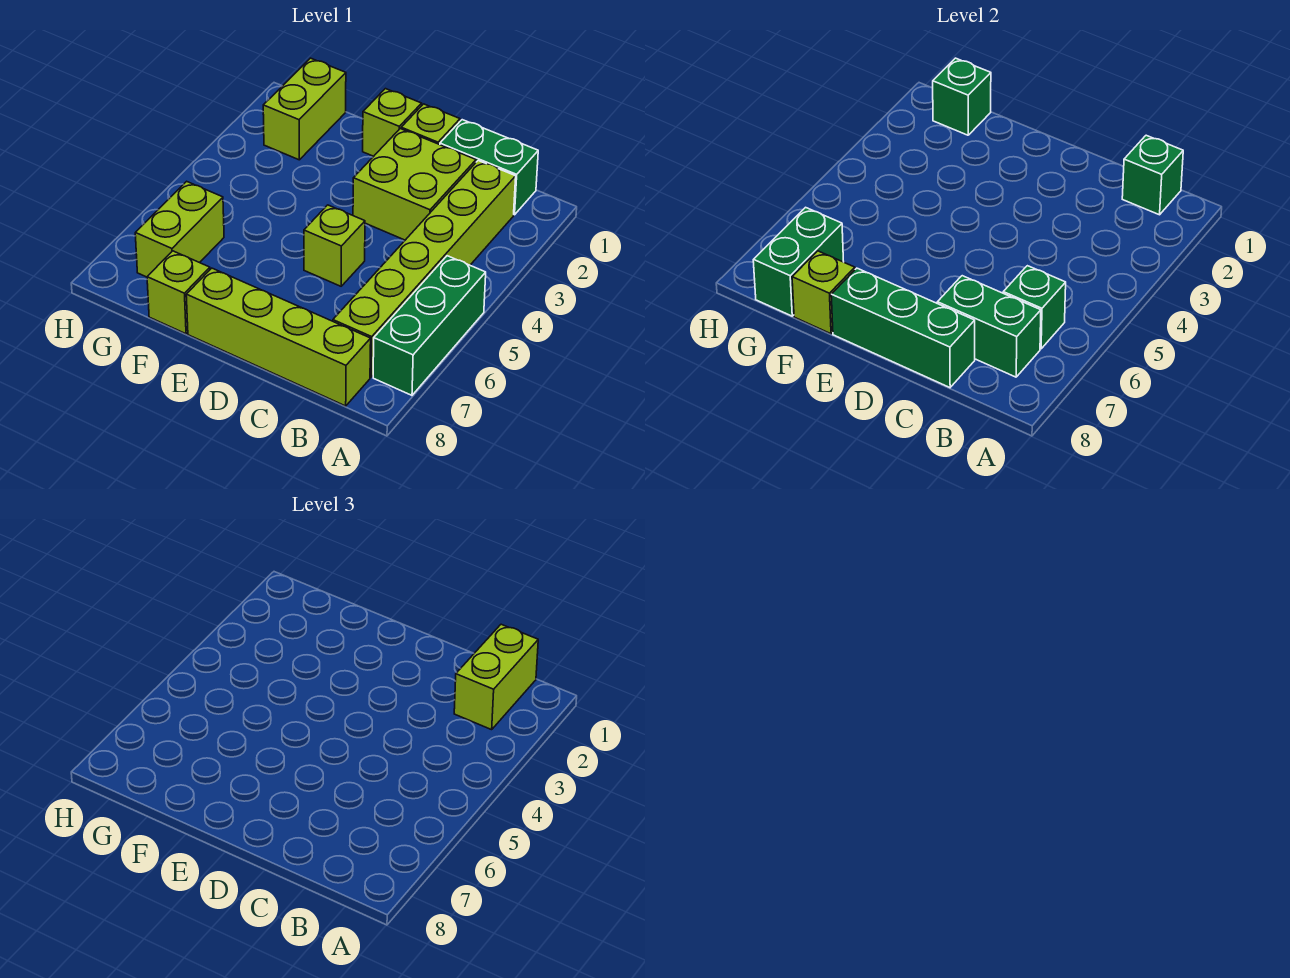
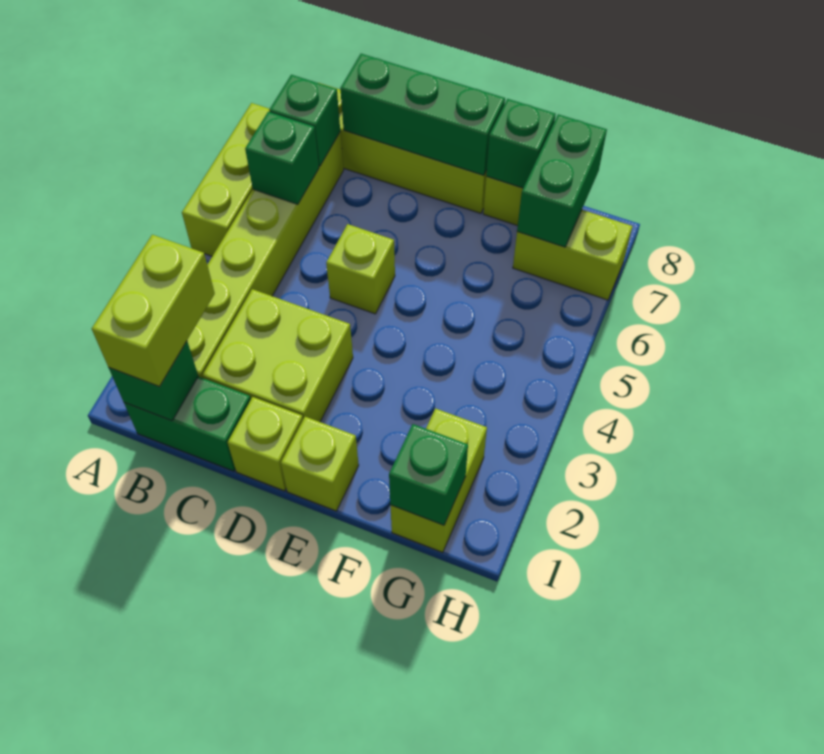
green 1x3 brick [373,256,486,395] -> lime 1x3 brick [182,103,269,256]
green 1x2 brick [937,276,1041,377] -> green 1x1 brick [269,75,340,166]
lime 1x1 brick [792,251,855,334] -> green 1x1 brick [486,99,555,188]
lime 1x2 brick [135,181,224,277] -> lime 1x2 brick turned to [513,210,632,300]

